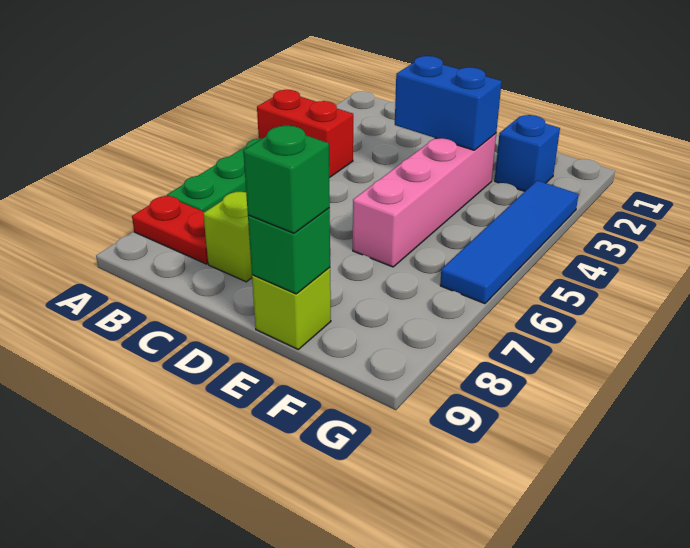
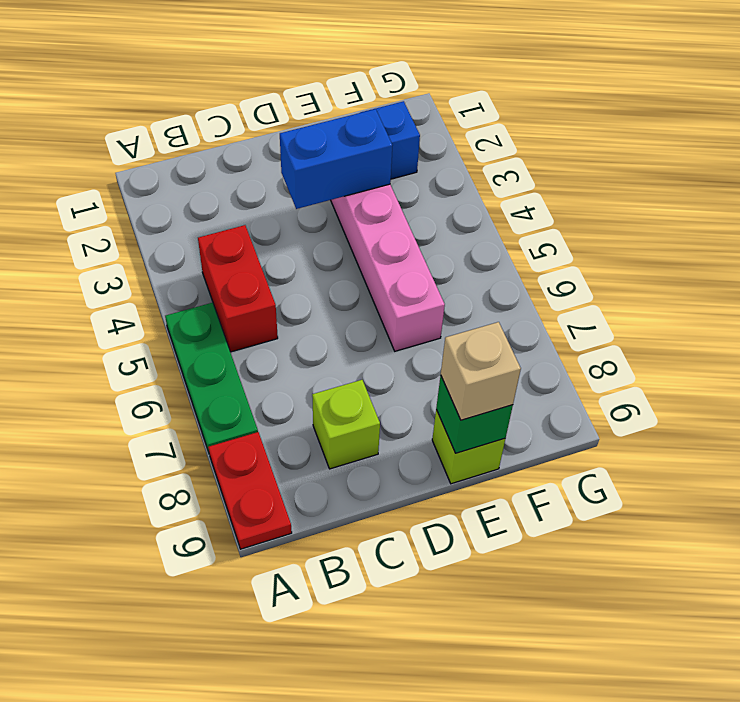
red 1x2 brick [257,90,353,178] -> red 1x2 brick turned to [198,225,278,352]
red 1x2 plate [132,196,208,264] -> red 1x2 plate turned to [208,432,292,549]
green 1x1 brick [243,126,330,233] -> tan 1x1 brick [441,322,521,420]
blue 1x4 tile [440,181,579,304] -> none

